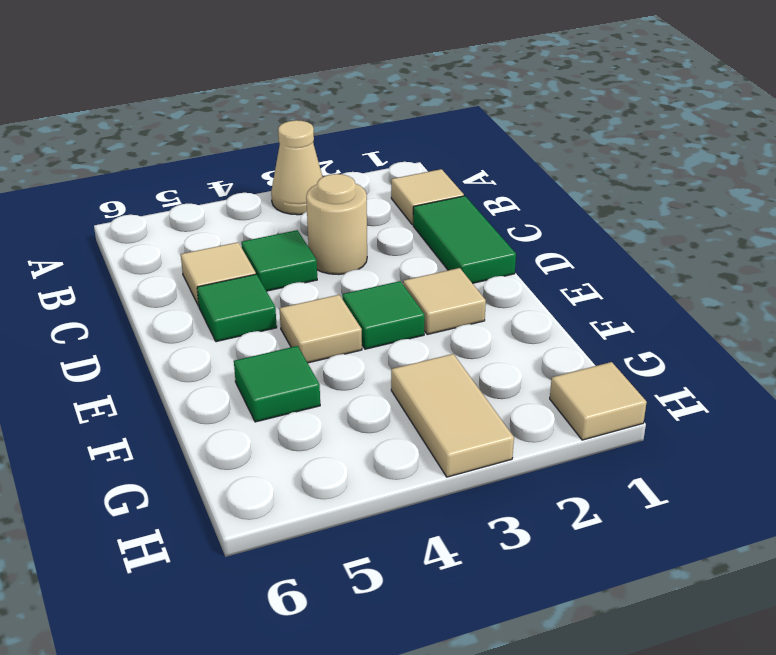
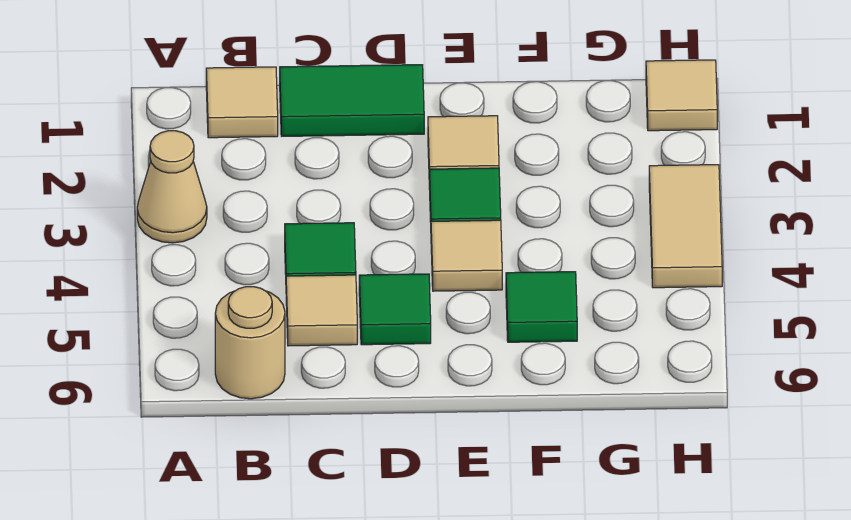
tan 1x1 round brick [306,174,367,274] -> tan 1x1 round brick moved to [215,287,285,399]
tan 1x2 tile [391,354,514,477] -> tan 1x2 tile turned to [649,165,722,288]

